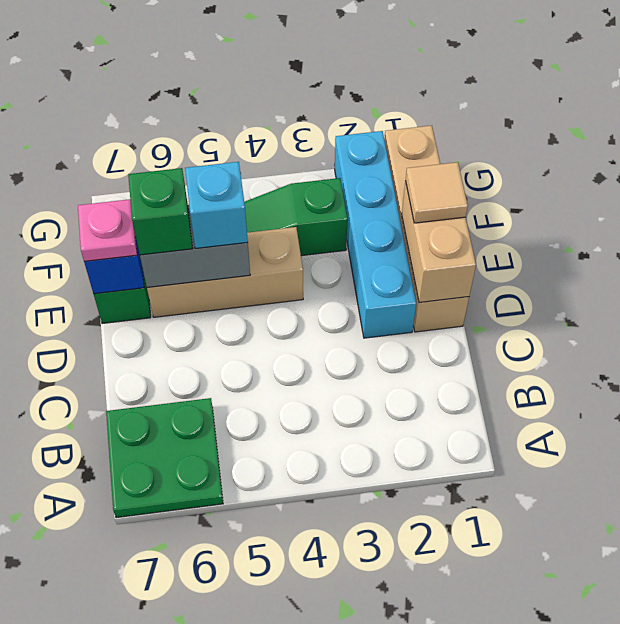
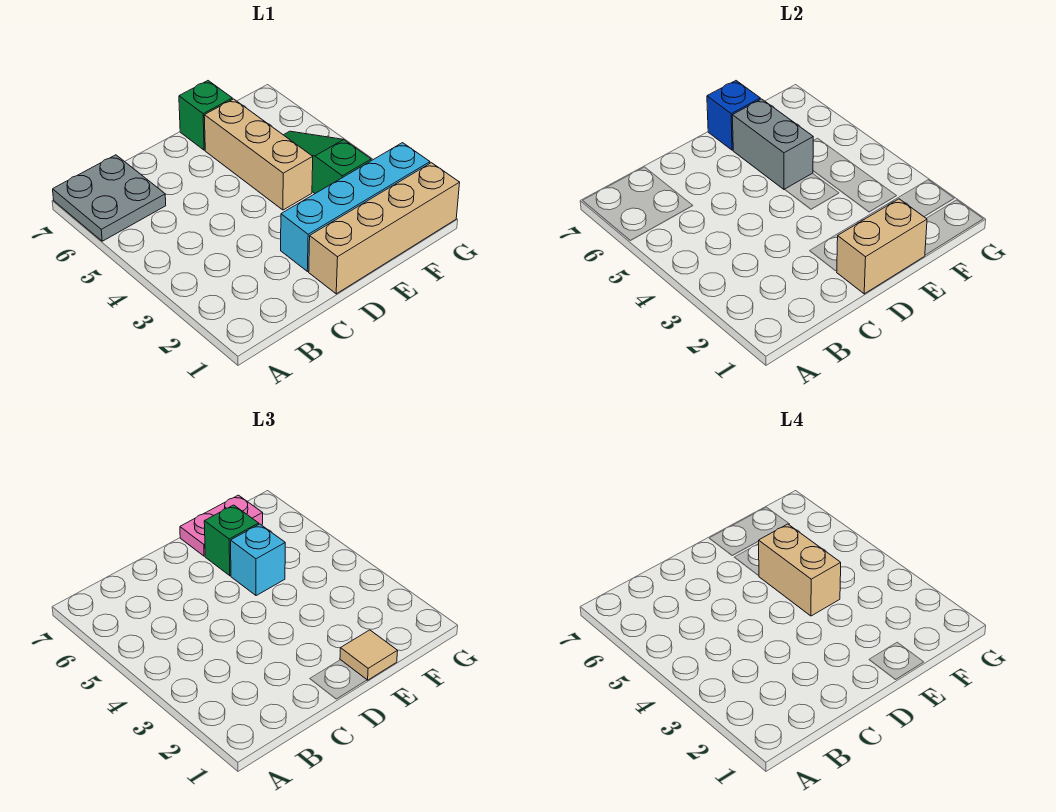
green 2x2 plate [106,398,223,518] -> grey 2x2 plate [53,155,166,241]
none -> tan 1x2 brick [759,524,841,616]
pink 1x1 plate [78,199,137,261] -> pink 1x2 plate [180,495,263,556]

